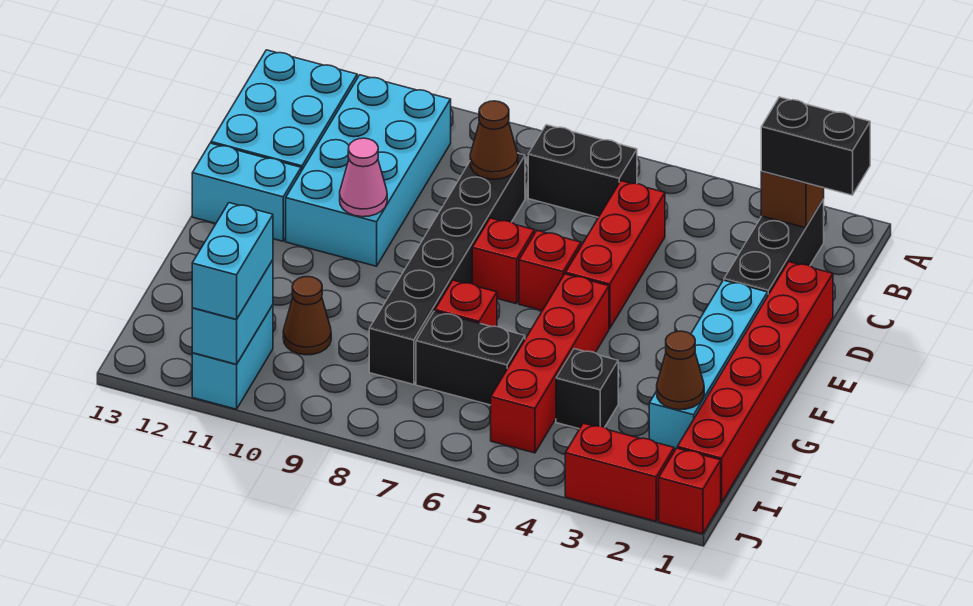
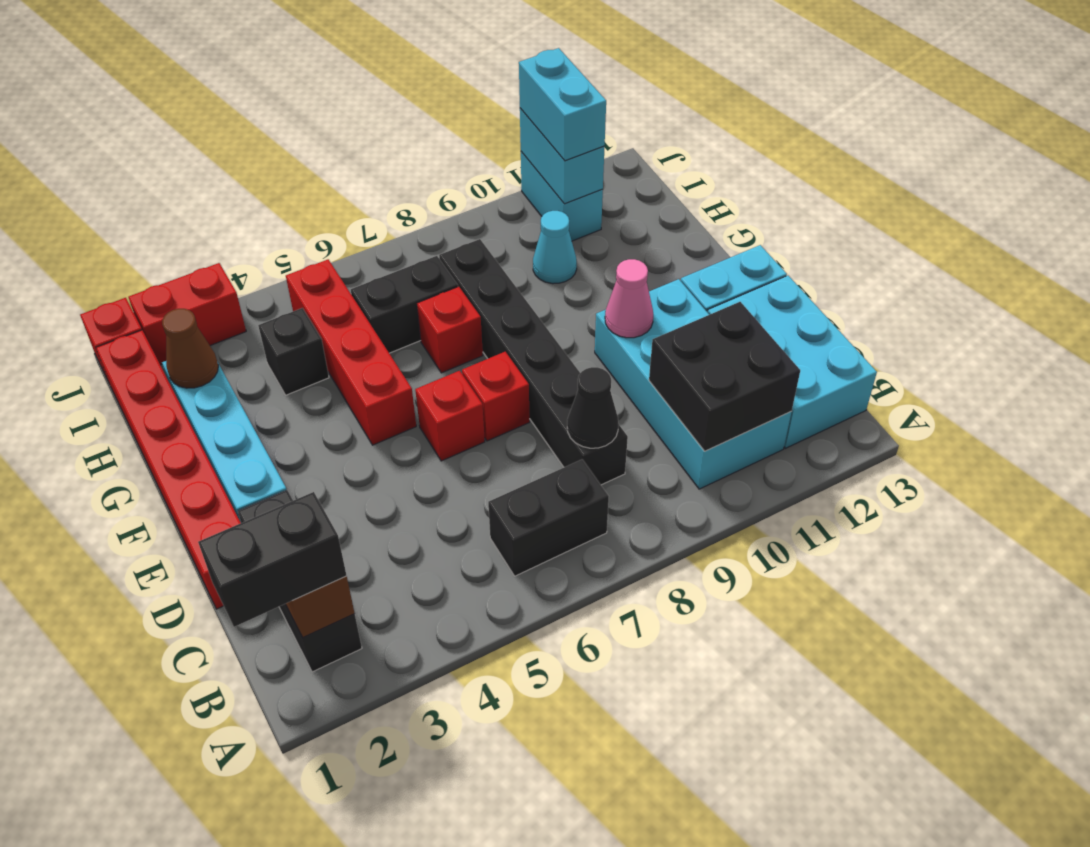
none -> black 2x2 brick [649,302,800,451]
red 1x3 brick [565,181,665,329] -> none
brown 1x1 cone [470,101,518,179] -> black 1x1 cone [567,367,618,448]
brown 1x1 cone [283,277,331,355] -> cyan 1x1 cone [533,211,577,284]

